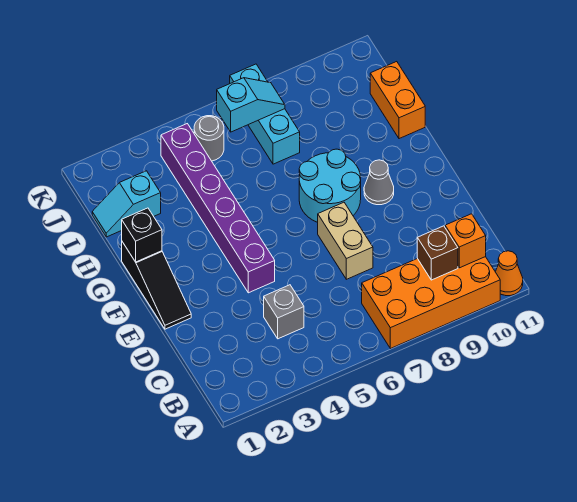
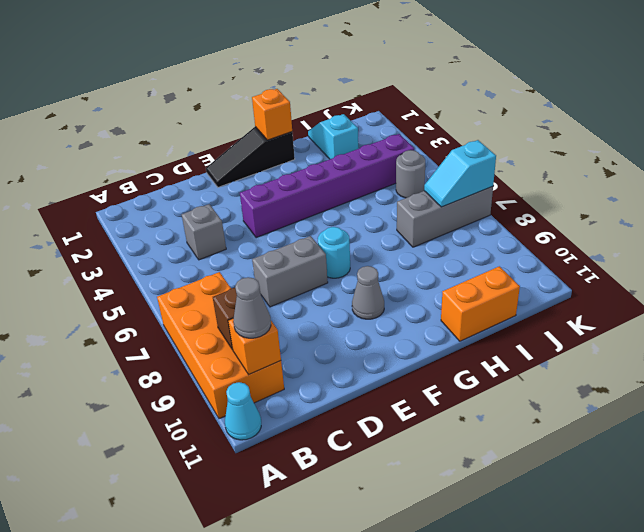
orange 1x1 cone [496,251,523,296] -> cyan 1x1 cone [225,382,261,440]
none -> grey 1x1 cone [233,277,271,338]
tan 1x2 brick [318,202,373,279] -> grey 1x2 brick [252,236,328,307]
cyan 2x2 round brick [299,149,361,222] -> cyan 1x1 round brick [318,227,350,278]
black 1x1 brick [122,208,162,262] -> orange 1x1 brick [252,89,292,140]
cyan 1x3 brick [230,64,300,164] -> grey 1x3 brick [397,186,493,247]
cyan 1x2 slope [217,78,285,132] -> cyan 1x2 slope turned to [424,140,496,207]

